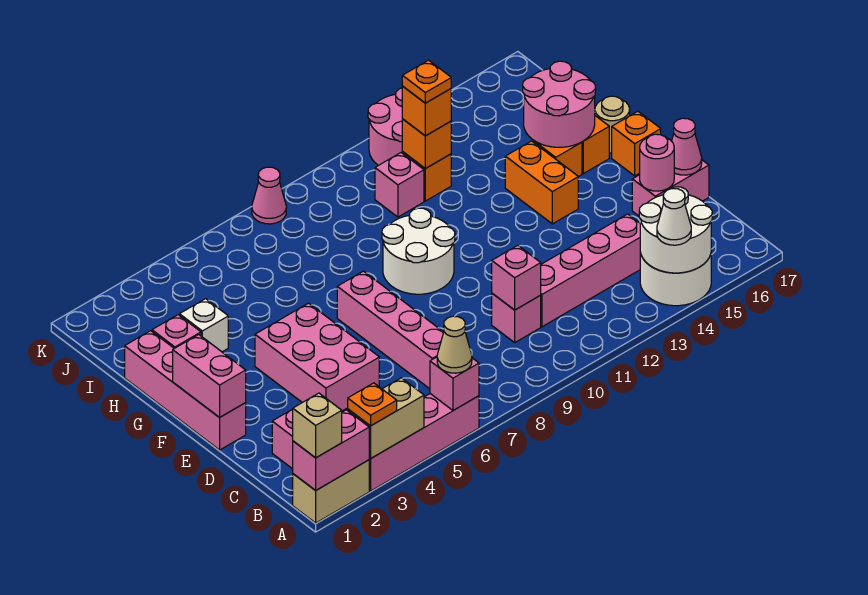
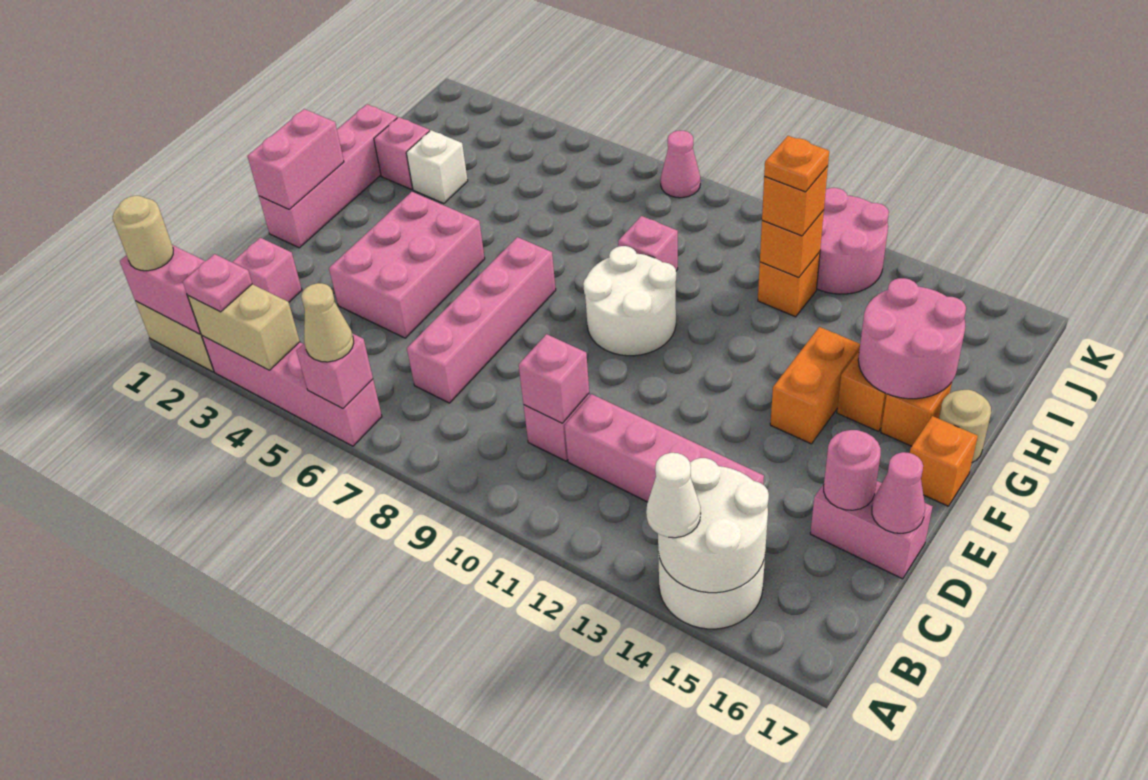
tan 1x1 brick [293,393,342,458] -> tan 1x1 round brick [113,196,173,271]
orange 1x1 plate [348,383,397,426] -> pink 1x1 plate [183,254,252,312]
pink 1x1 brick [375,153,424,217] -> pink 1x1 brick moved to [618,216,678,271]

